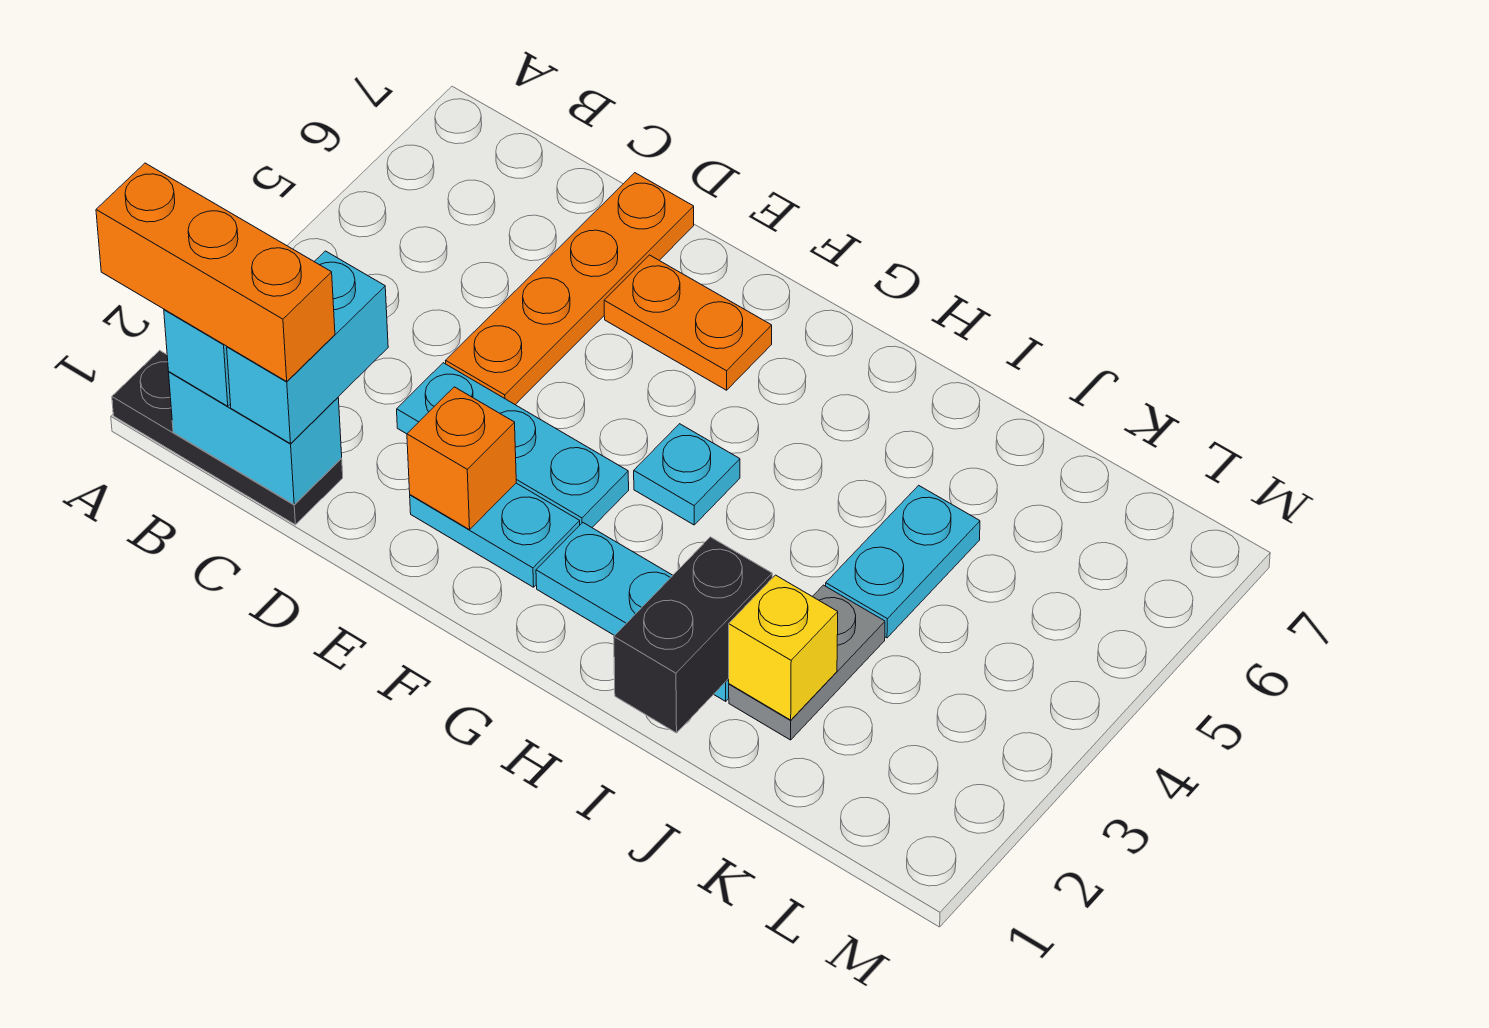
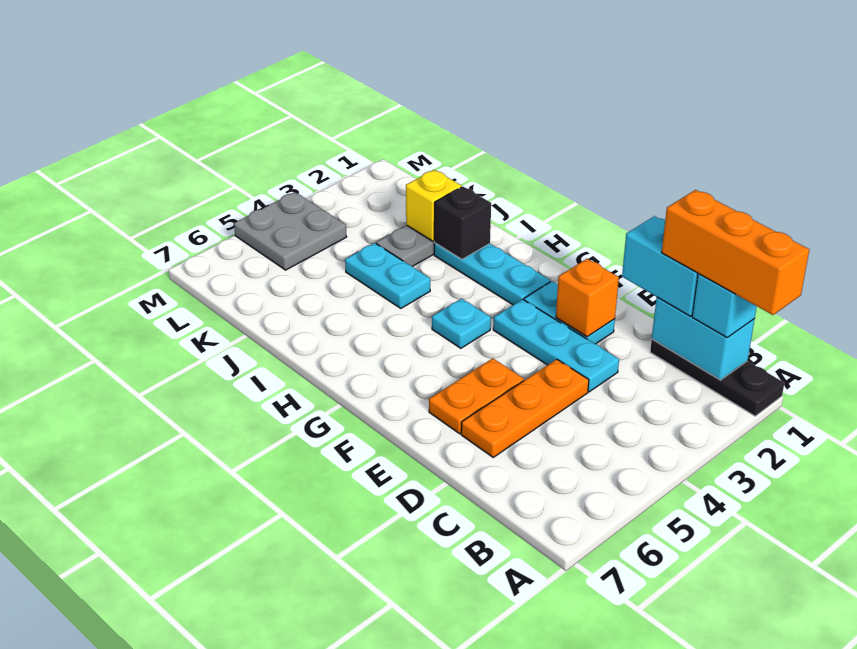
cyan 1x2 brick [227,251,388,444] -> cyan 1x2 brick turned to [622,216,698,316]
orange 1x4 plate [446,173,694,405] -> orange 1x3 plate [461,359,589,457]
orange 1x2 plate [604,255,772,390] -> orange 1x2 plate turned to [429,358,524,434]
black 1x2 brick [614,537,772,733] -> black 1x1 brick [434,187,491,259]
cyan 1x2 plate [826,485,980,638] -> cyan 1x2 plate turned to [345,243,430,308]
none -> grey 2x2 plate [234,192,346,270]

